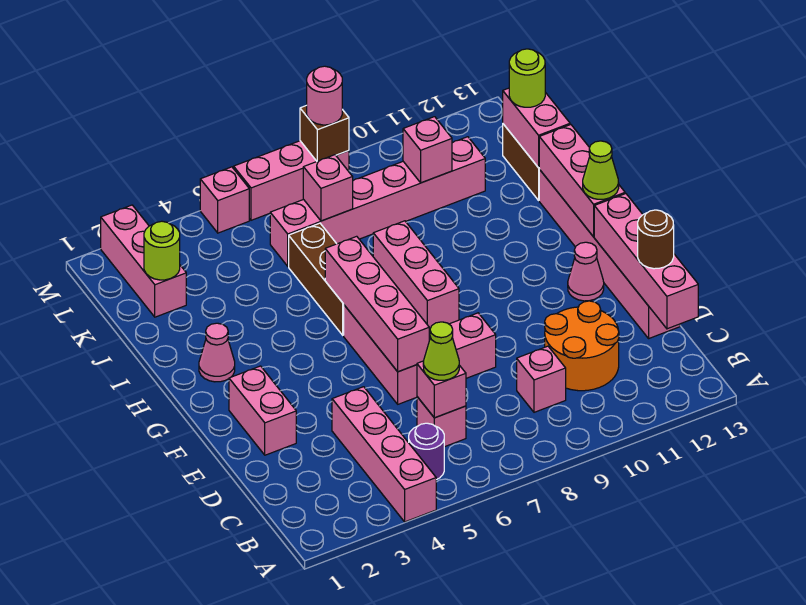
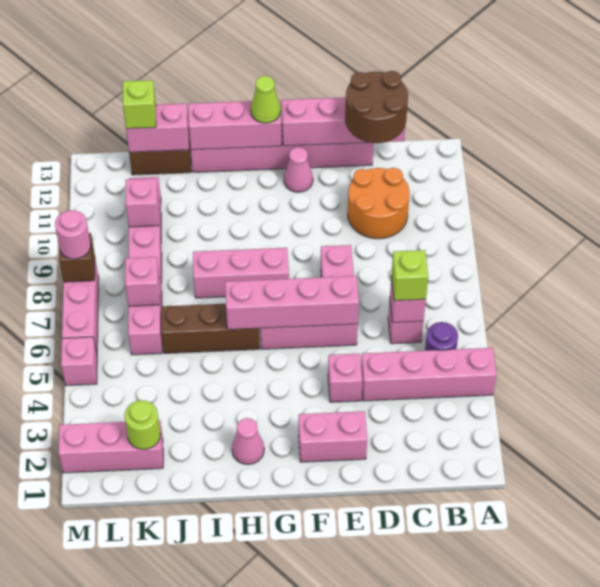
lime 1x1 cone [423,322,459,380] -> lime 1x1 brick [392,250,428,301]
pink 1x1 brick [517,346,566,412] -> pink 1x1 brick moved to [328,354,362,402]
brown 1x1 round brick [638,210,674,269] -> brown 2x2 round brick [345,71,408,143]
lime 1x1 round brick [509,49,545,107] -> lime 1x1 brick [123,80,156,129]

